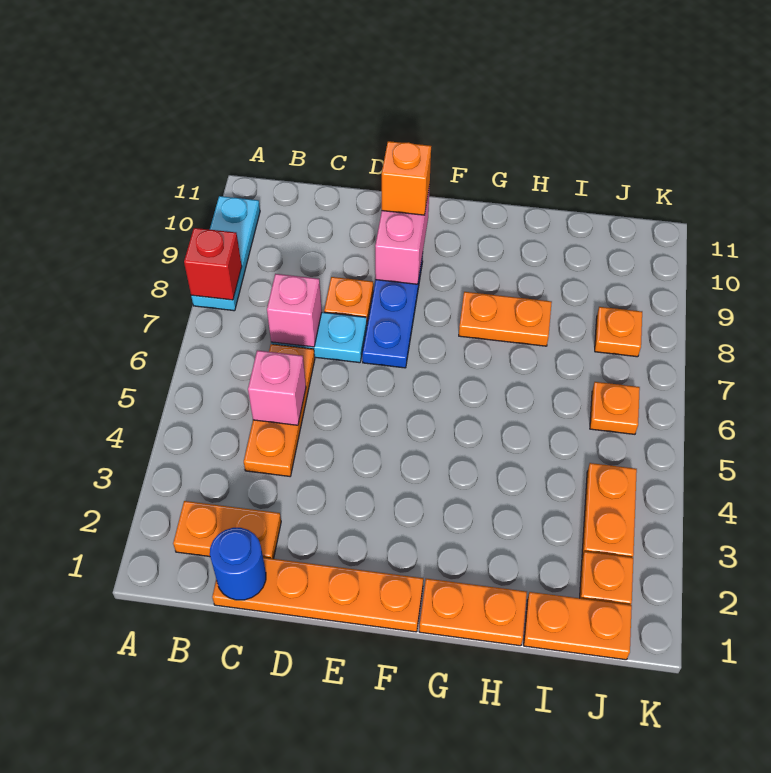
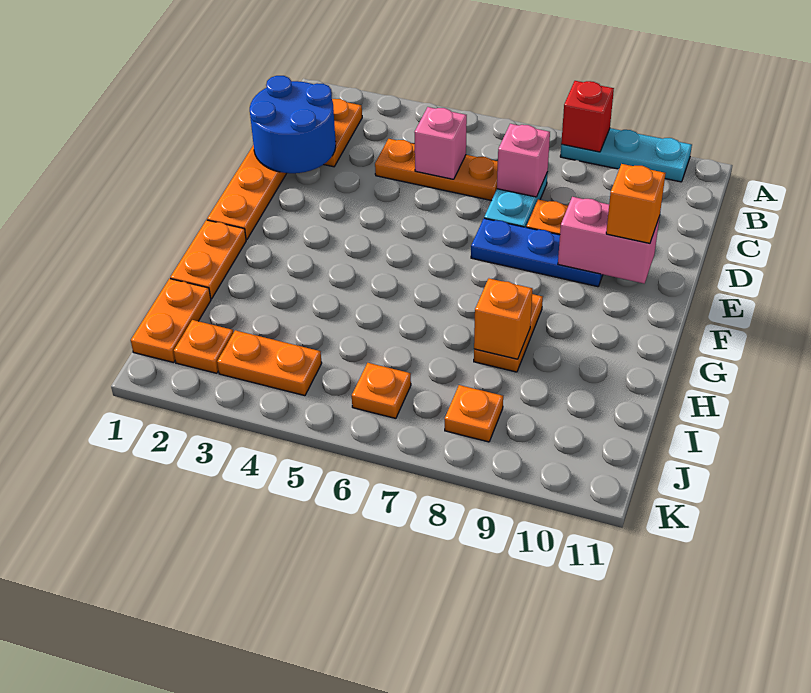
blue 1x1 round brick [210,528,266,600] -> blue 2x2 round brick [250,76,336,173]
none -> orange 1x1 brick [474,279,533,359]

